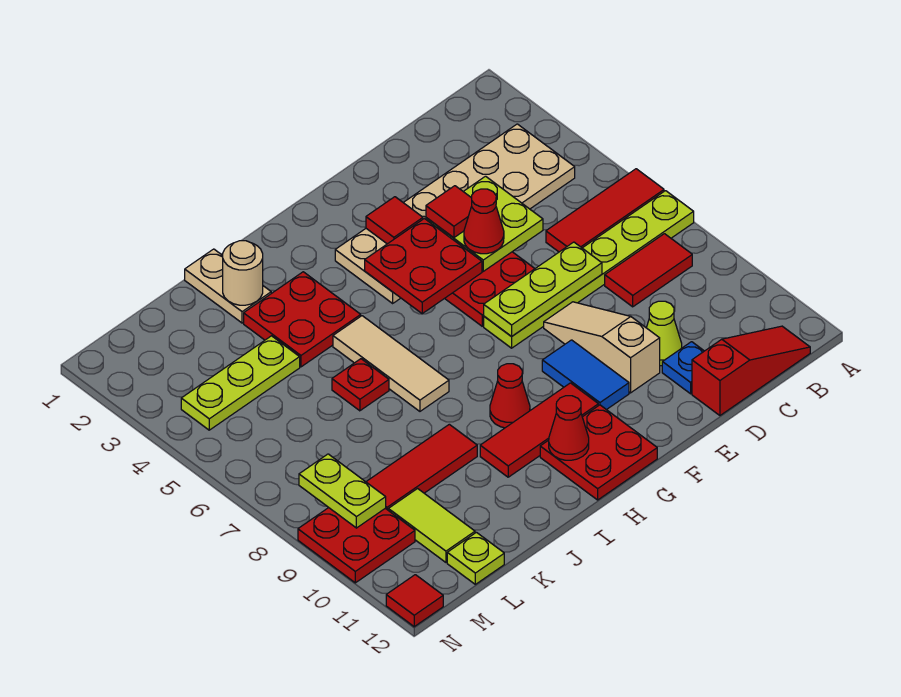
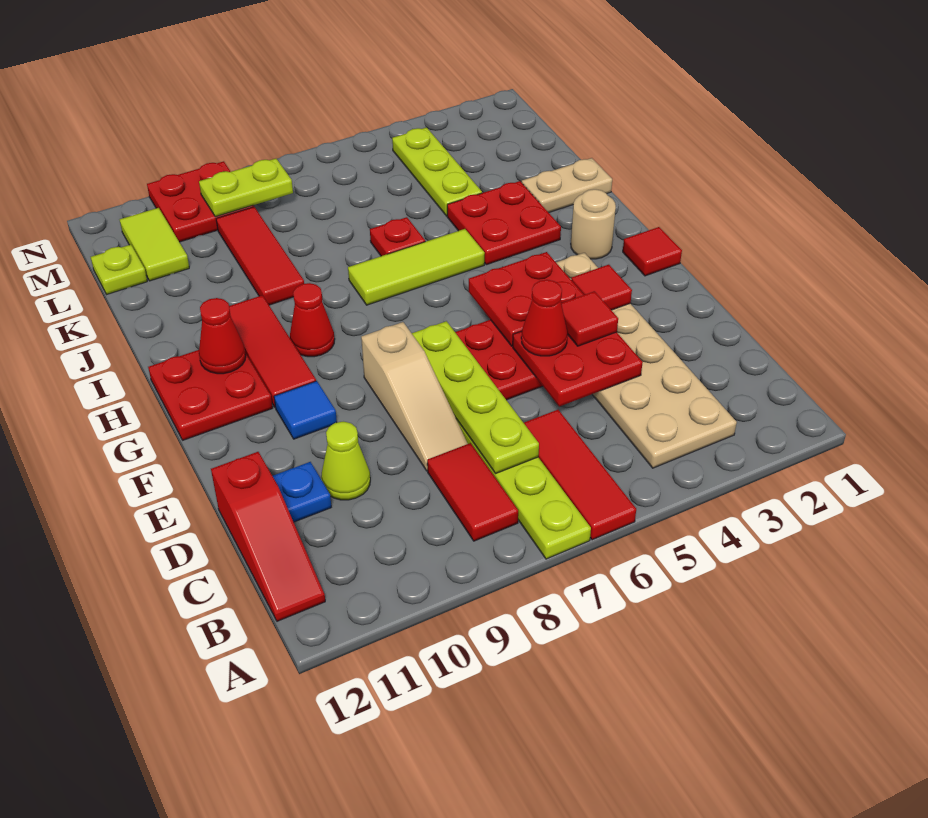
lime 2x2 plate [426,176,543,271] -> red 2x2 plate [513,331,643,407]
lime 1x3 plate [484,242,602,337] -> lime 1x4 plate [412,321,539,474]
tan 1x3 slope [544,302,660,393] -> tan 1x3 slope turned to [361,322,468,471]
blue 1x2 tile [542,340,629,410] -> blue 1x1 tile [274,381,337,439]
tan 1x3 tile [333,316,449,411] -> lime 1x3 tile [348,229,485,305]
tan 1x1 round brick [223,241,263,305] -> tan 1x1 round brick moved to [571,189,616,259]
lime 1x2 tile [388,489,475,562] -> lime 1x2 tile turned to [120,208,189,281]
red 1x1 tile [386,575,443,627] -> red 1x1 tile moved to [623,227,682,276]

